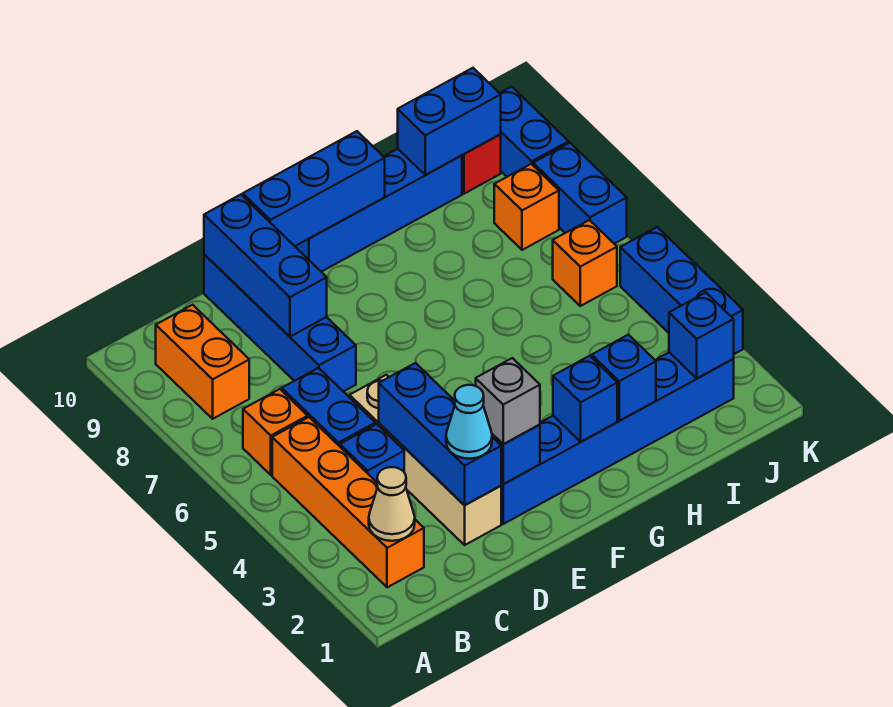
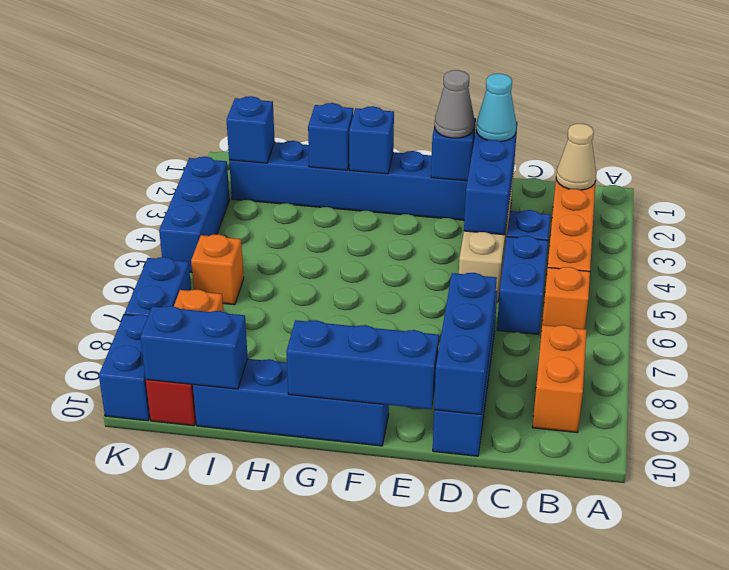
grey 1x1 brick [476,358,540,444] -> grey 1x1 cone [435,70,475,138]

